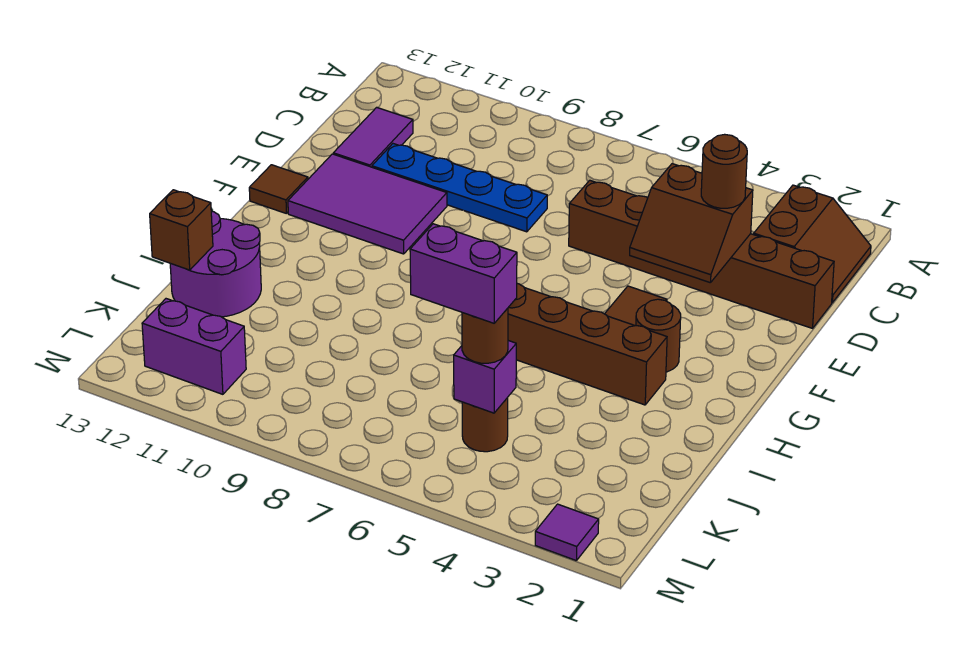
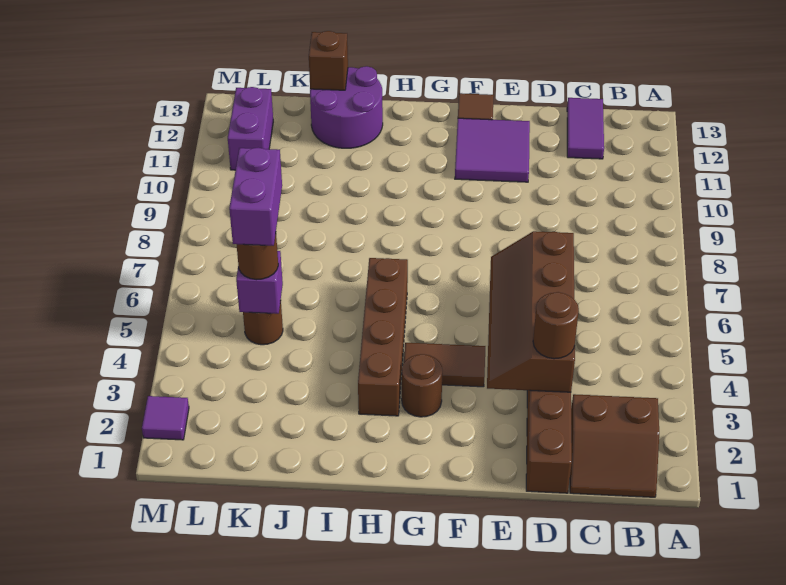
purple 1x2 tile [333,107,413,167] -> purple 1x2 tile turned to [567,98,604,159]
brown 2x2 slope [630,164,753,283] -> brown 2x4 slope [487,231,575,392]
blue 1x4 plate [372,144,547,232] -> none
purple 2x3 tile [288,154,447,254] -> purple 2x2 tile [455,118,530,182]

